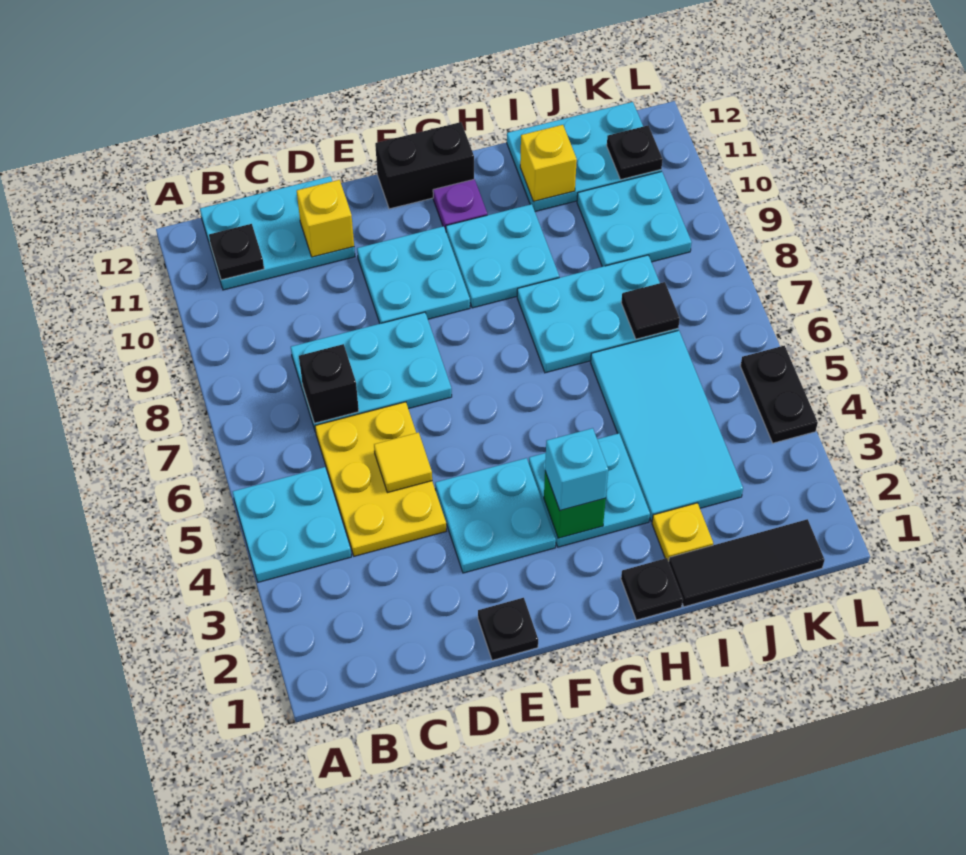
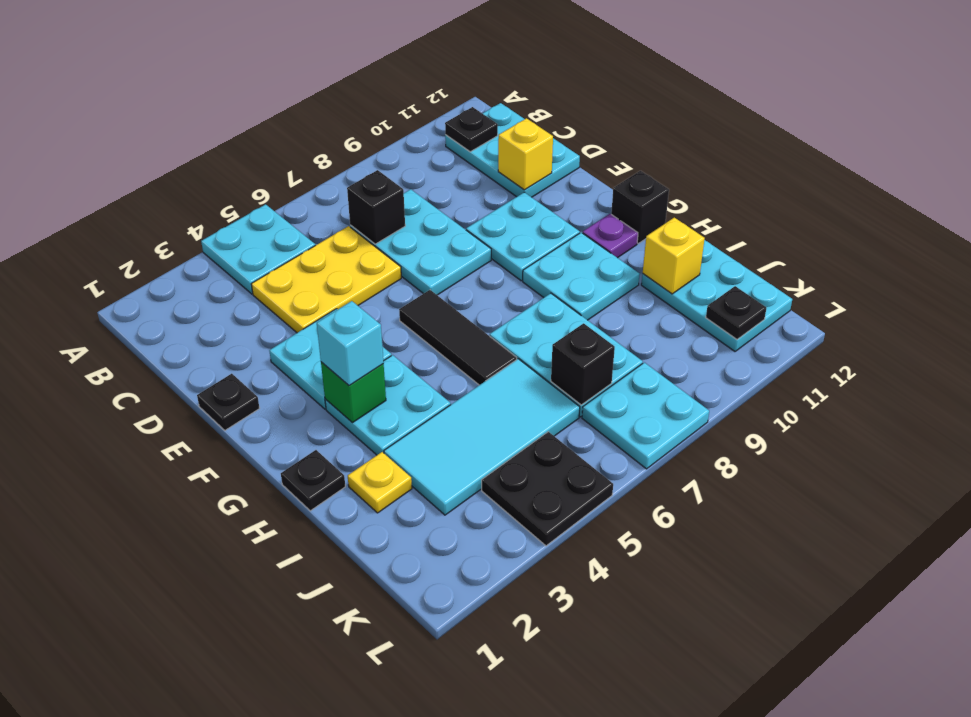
yellow 1x1 tile [374,432,432,493] -> none
black 1x2 brick [375,122,474,209] -> black 1x1 brick [611,171,669,243]
black 1x3 tile [669,519,824,607] -> black 1x3 tile moved to [399,290,517,385]
black 1x1 tile [621,282,680,339] -> black 1x1 brick [551,323,615,405]
cyan 2x2 plate [577,171,692,267] -> cyan 2x2 plate moved to [582,362,709,469]
black 1x2 plate [740,346,818,443] -> black 2x2 plate [482,432,613,546]

